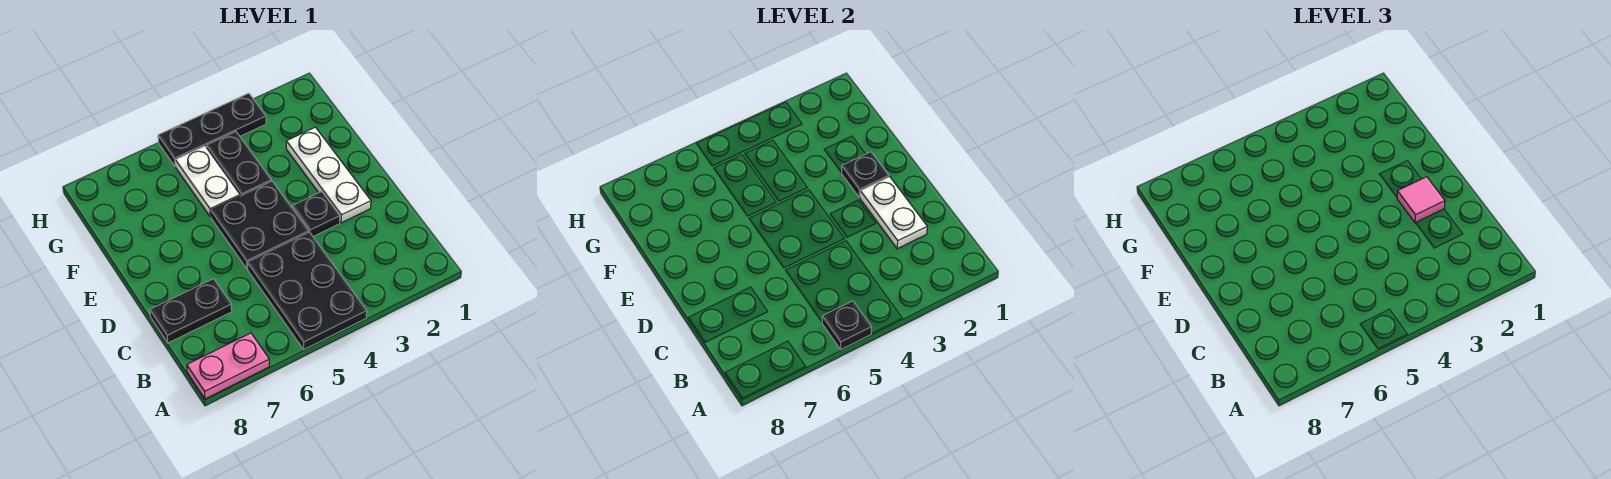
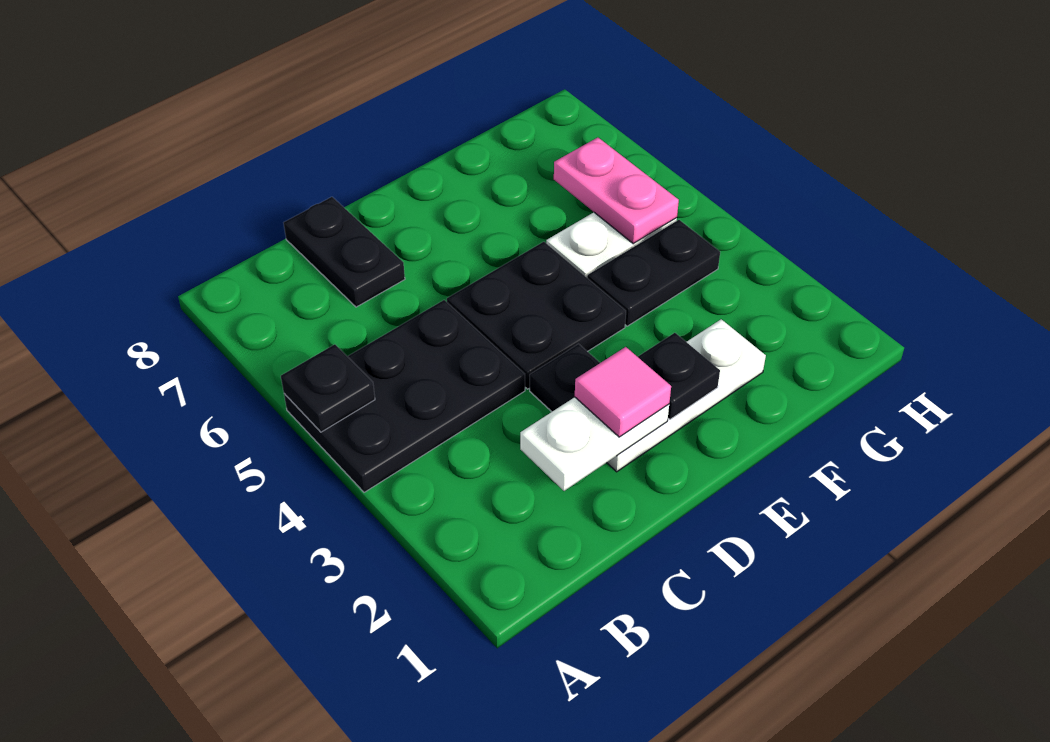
pink 1x2 plate [187,333,269,399] -> pink 1x2 plate moved to [554,138,679,244]
black 1x3 plate [158,93,266,166] -> none

